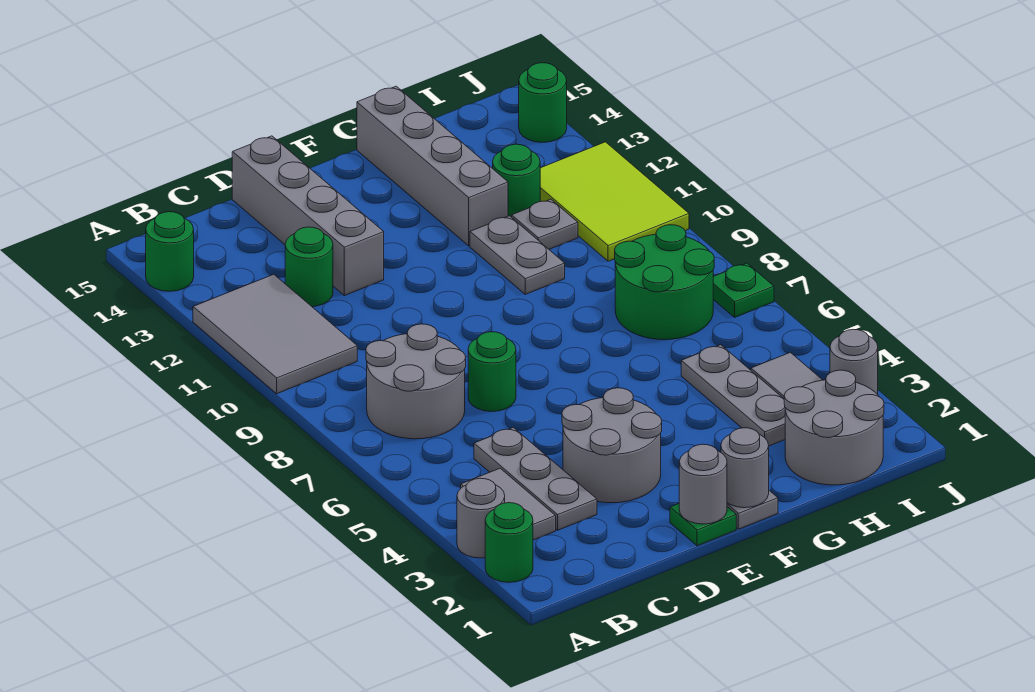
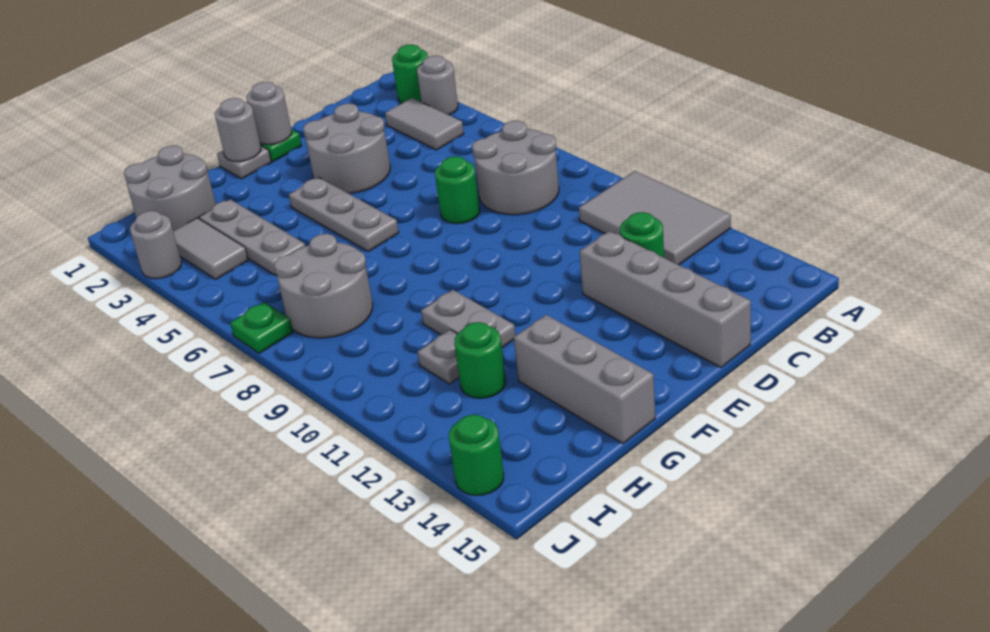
green 1x1 round brick [146,212,194,291] -> none
grey 1x3 plate [474,427,597,530] -> grey 1x3 plate moved to [289,177,399,252]
grey 1x4 brick [357,86,508,246] -> grey 1x3 brick [514,315,655,443]
green 2x2 round brick [615,225,714,340] -> grey 2x2 round brick [274,234,373,338]
lime 2x3 tile [540,142,689,261] -> none

